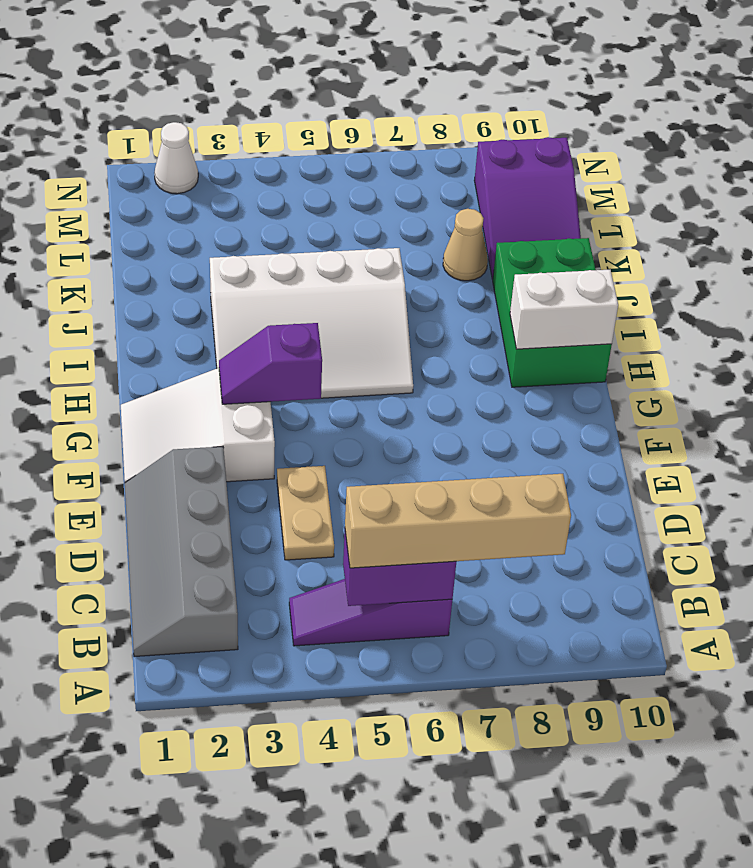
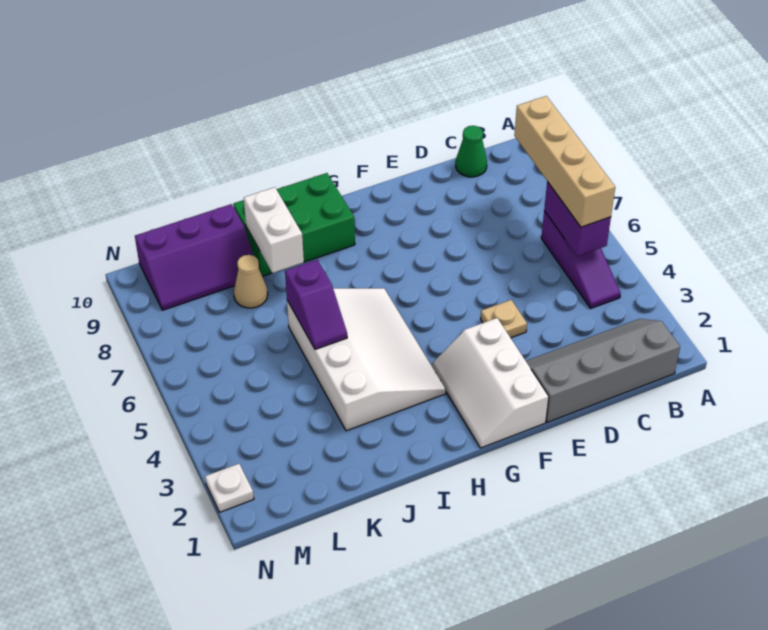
grey 2x4 slope [125,447,238,657] -> grey 2x4 slope turned to [526,319,680,422]
none -> green 1x1 cone [456,126,487,177]
tan 1x2 plate [277,466,334,560] -> tan 1x1 plate [481,300,527,338]
white 2x3 slope [121,368,275,482] -> white 2x3 slope turned to [432,318,549,448]
purple 1x2 slope [219,323,322,404] -> purple 1x2 slope moved to [285,260,347,349]
white 1x2 brick [510,270,618,349] -> white 1x2 brick moved to [244,187,304,273]
purple 2x3 slope [474,137,581,279] -> purple 2x3 slope turned to [135,204,254,310]
white 1x1 cone [154,122,198,194] -> white 1x1 plate [205,464,254,512]

